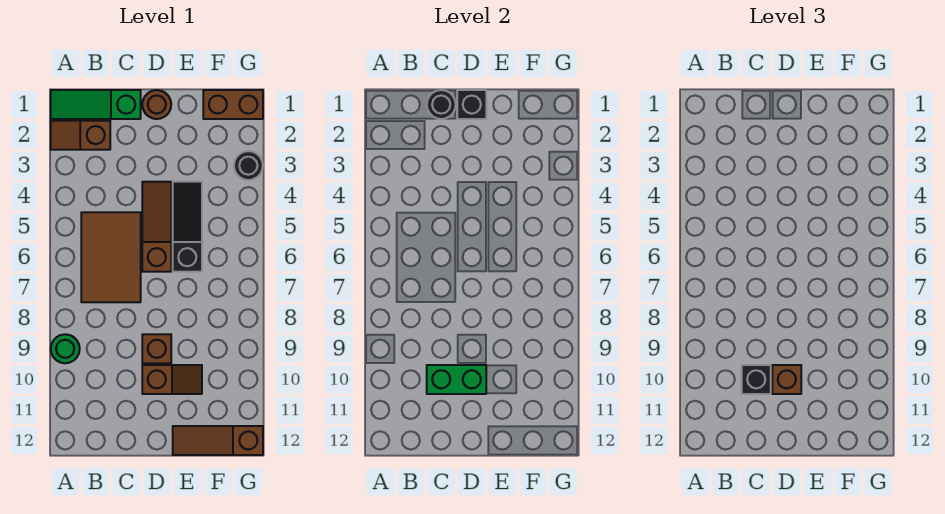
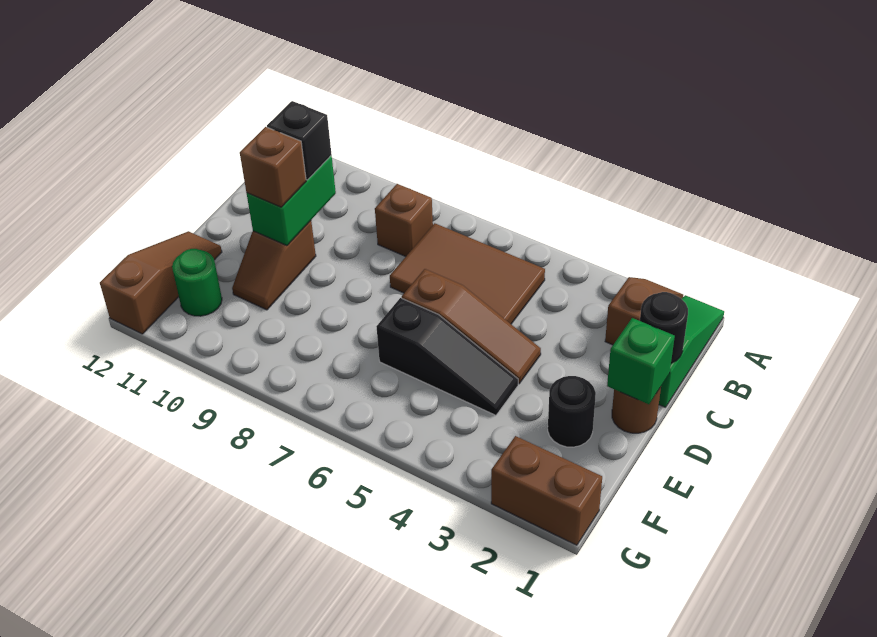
green 1x1 round brick [51,334,80,363] -> green 1x1 round brick moved to [172,249,222,316]
black 1x1 brick [457,90,486,119] -> green 1x1 brick [607,318,675,404]
brown 1x1 brick [142,334,171,363] -> brown 1x1 brick moved to [375,184,433,256]
brown 1x2 brick [203,90,263,119] -> brown 1x2 brick turned to [491,436,602,545]
black 1x1 round brick [234,151,263,180] -> black 1x1 round brick moved to [548,376,596,447]

